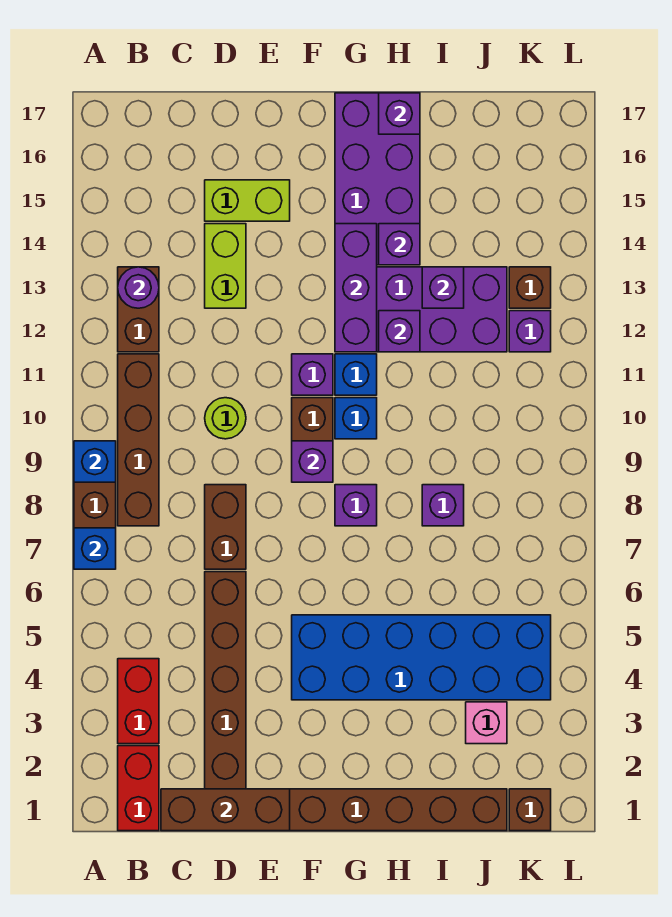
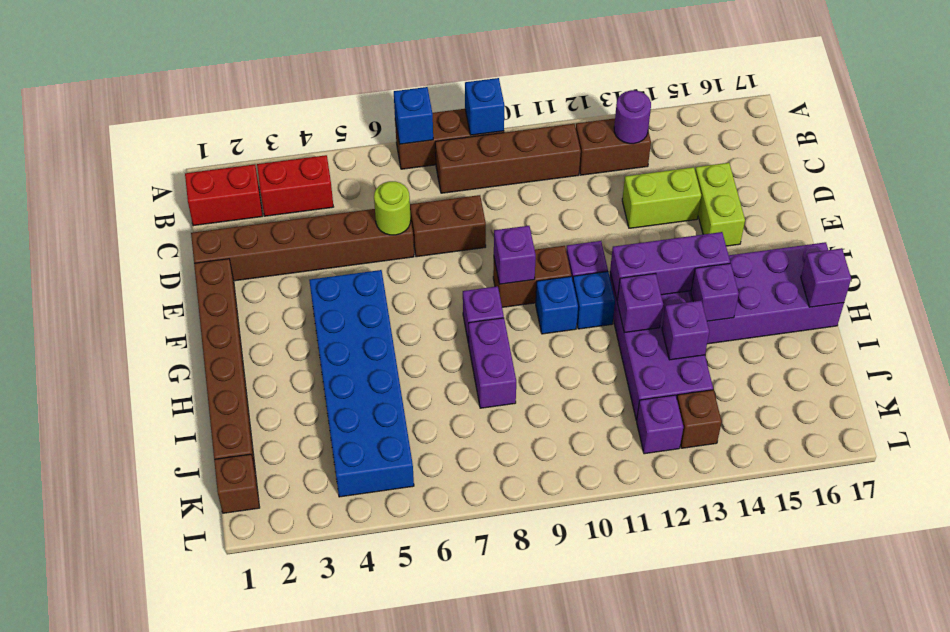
brown 1x3 brick [161,789,290,831] -> none
lime 1x1 round brick [205,398,246,439] -> lime 1x1 round brick moved to [374,181,411,235]
purple 1x1 brick [422,485,464,526] -> purple 1x2 brick [469,318,516,408]
pink 1x1 brick [466,702,507,744] -> none

